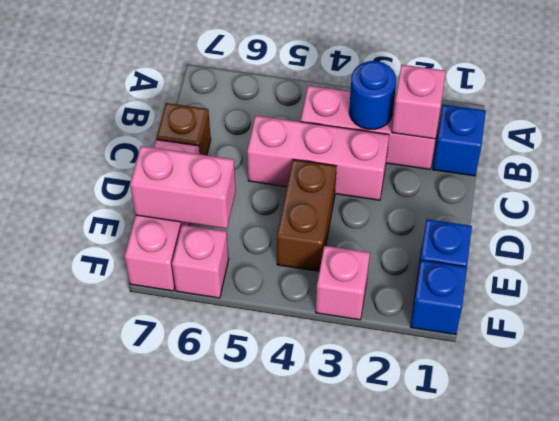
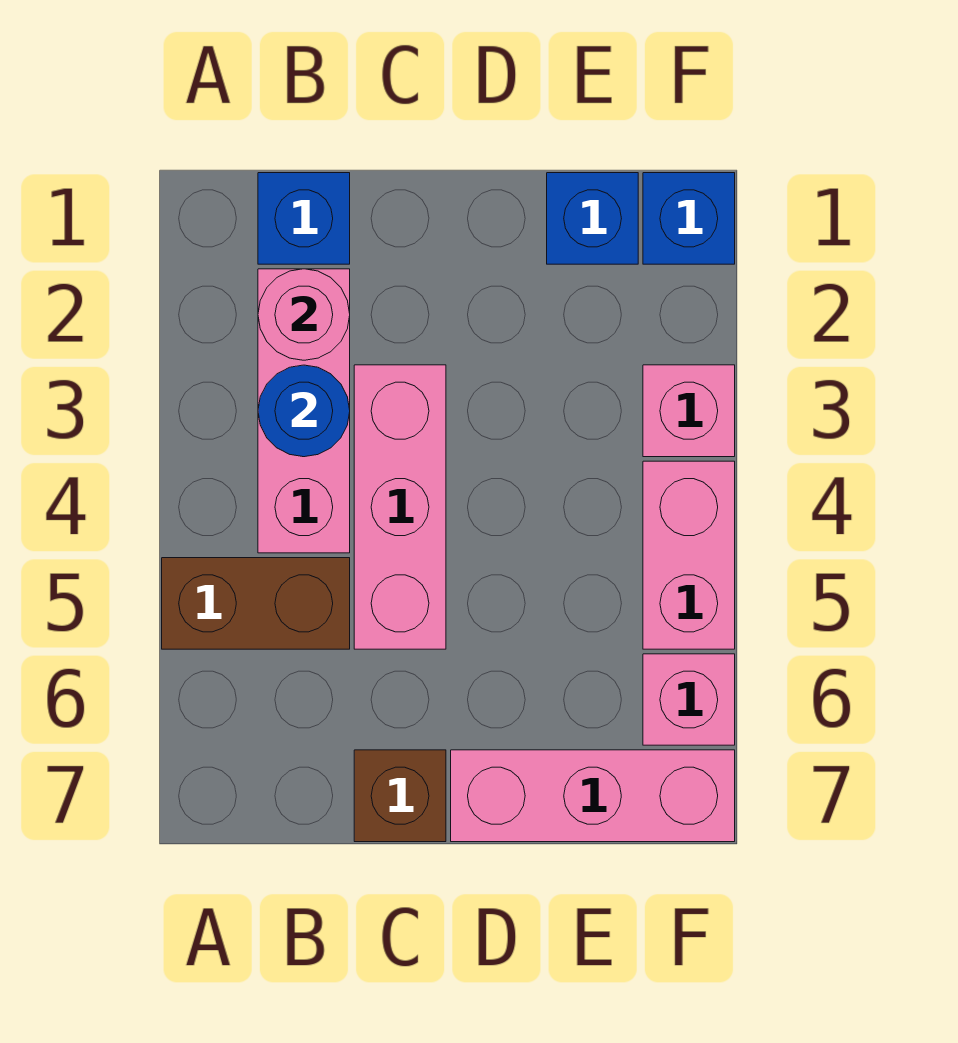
pink 1x1 brick [392,65,446,139] -> pink 1x1 round brick [258,269,350,360]
brown 1x2 brick [277,160,337,271] -> brown 1x2 brick moved to [162,558,350,649]
pink 1x2 brick [130,146,236,229] -> pink 1x2 brick moved to [643,461,735,649]

